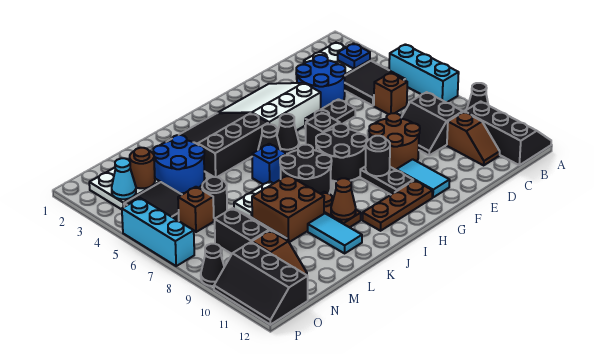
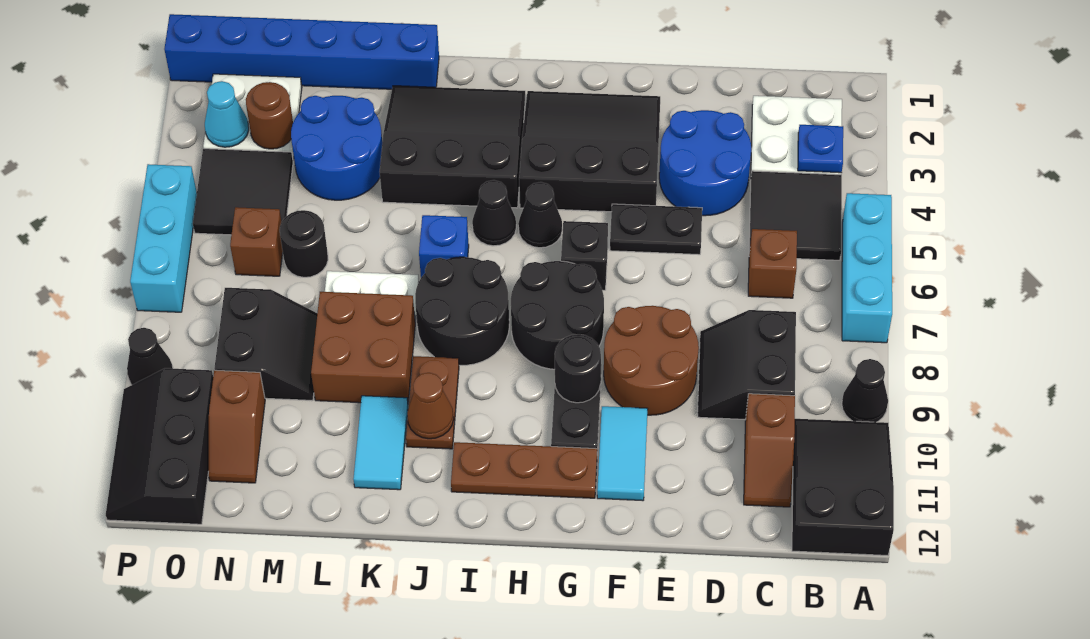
black 2x3 slope [465,101,551,165] -> black 2x3 slope turned to [792,419,894,555]
white 3x3 slope [218,83,321,133] -> black 3x3 slope [519,91,660,212]
none -> blue 1x6 brick [164,14,439,89]

